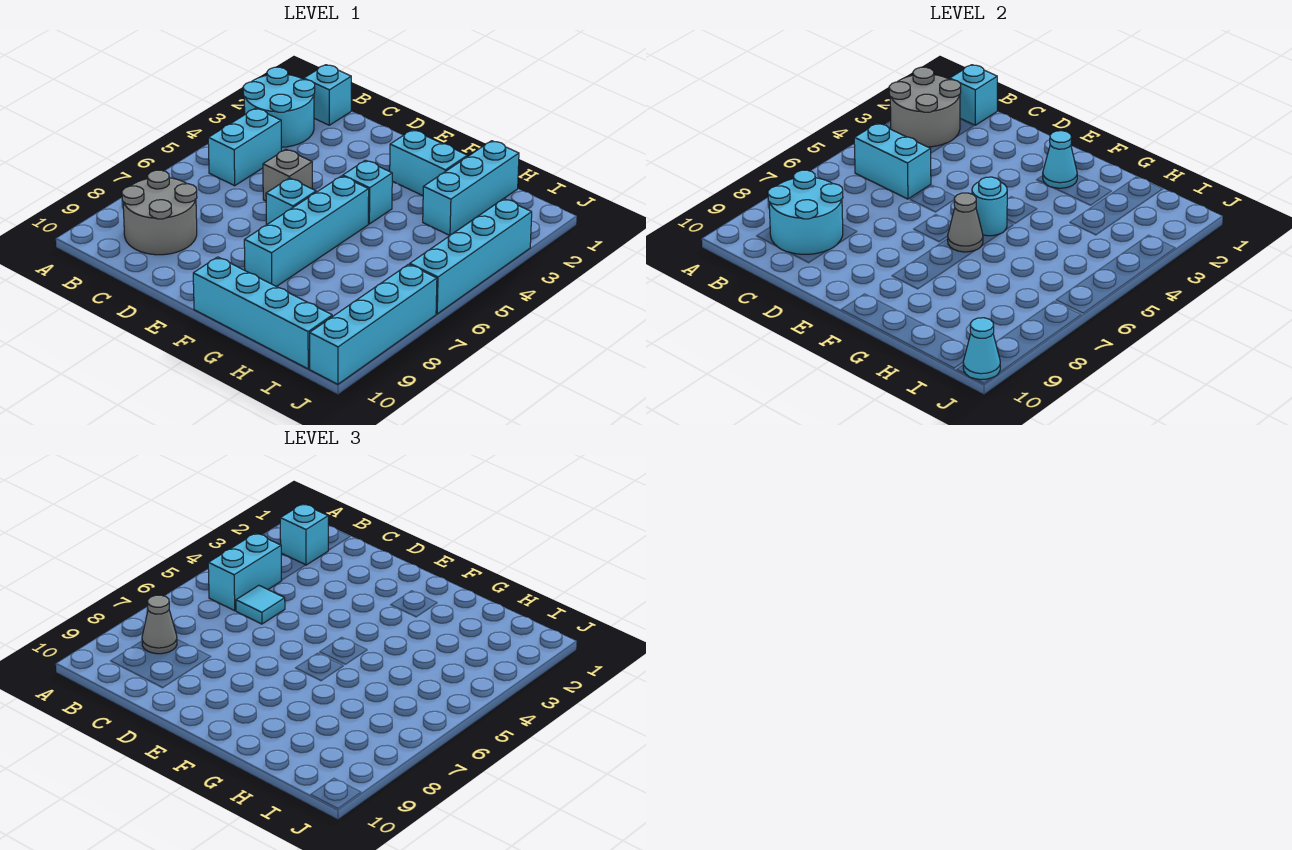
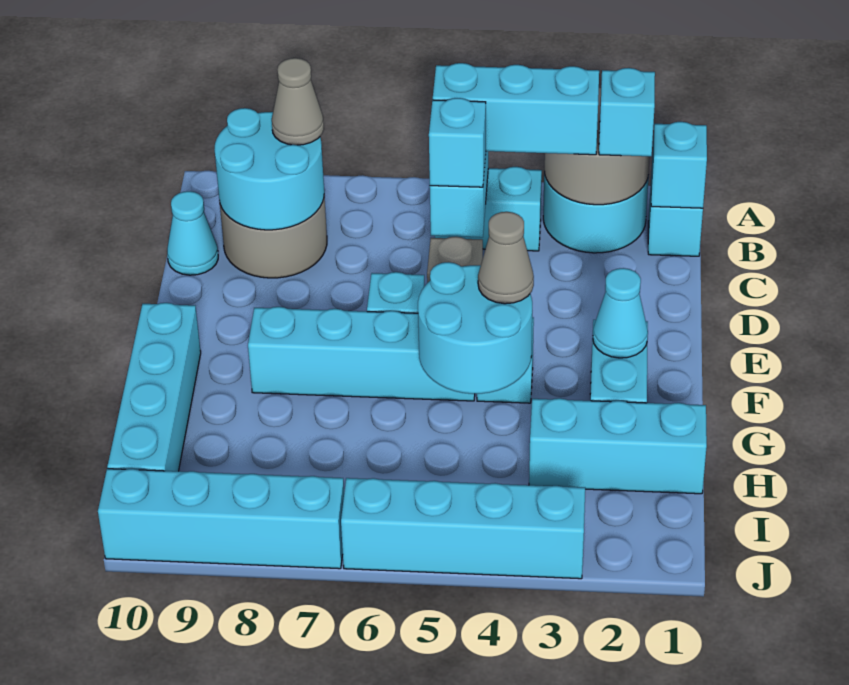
cyan 1x2 brick [208,533,282,611] -> cyan 1x3 brick [433,63,599,155]
cyan 1x1 tile [236,585,285,624] -> cyan 1x1 brick [429,98,486,187]
cyan 1x1 round brick [972,177,1007,236] -> cyan 2x2 round brick [418,262,532,394]
grey 1x1 cone [948,193,983,252] -> grey 1x1 cone moved to [478,212,534,304]
cyan 1x1 cone [963,318,1000,380] -> cyan 1x1 cone moved to [167,191,218,275]

